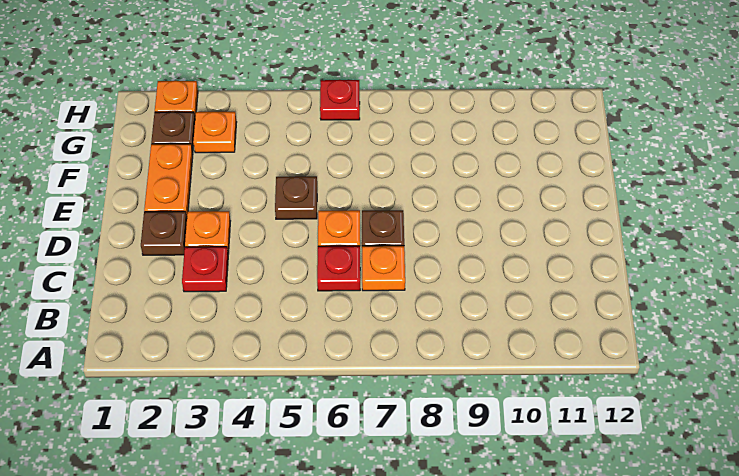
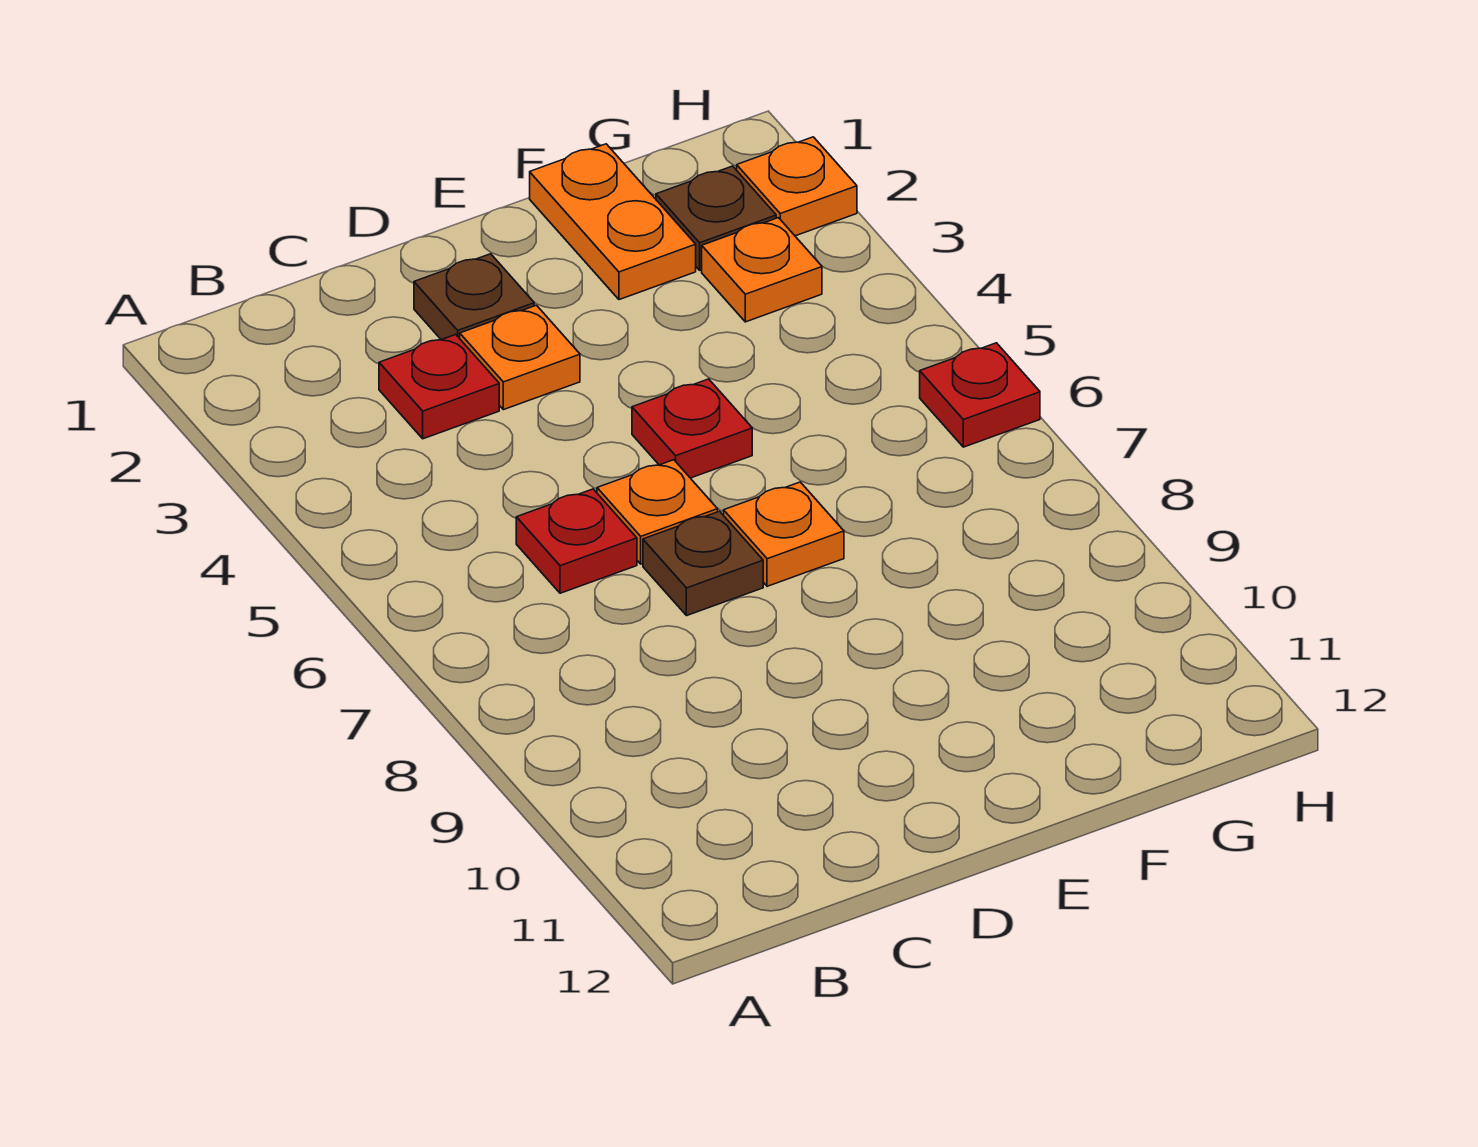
orange 1x1 plate [362,246,405,291] -> orange 1x1 plate moved to [724,482,844,586]
orange 1x2 plate [144,144,193,217] -> orange 1x2 plate turned to [530,144,696,300]
brown 1x1 plate [275,176,317,219] -> red 1x1 plate [632,379,752,478]

